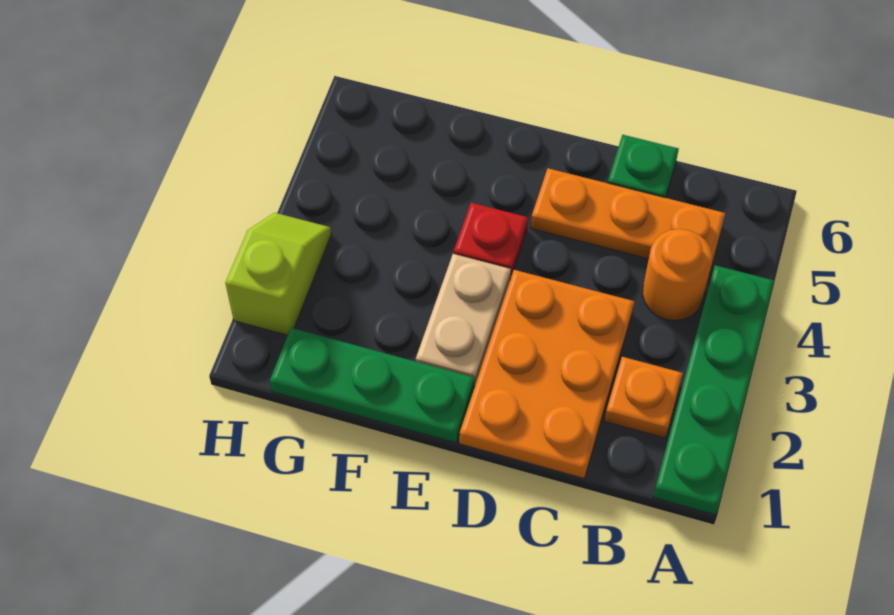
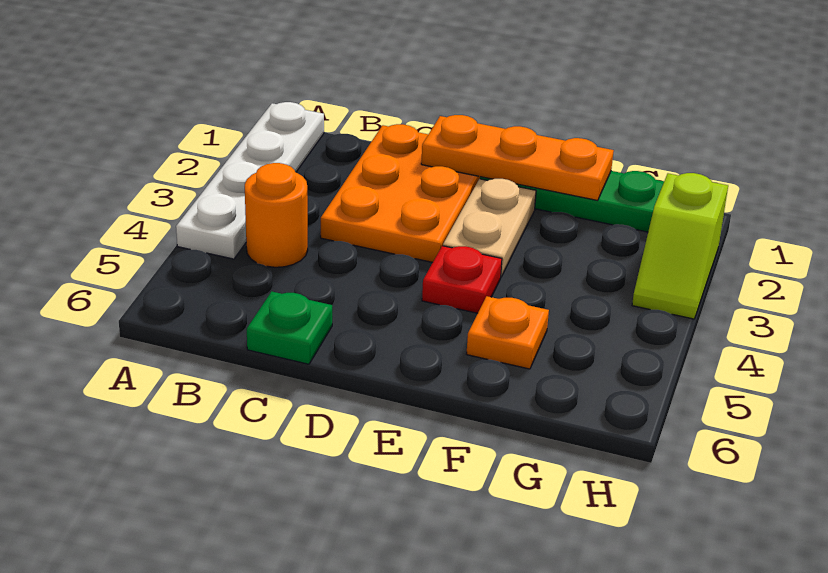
green 1x4 plate [653,265,774,515] -> white 1x4 plate [176,102,324,259]
orange 1x1 plate [605,357,683,438] -> orange 1x1 plate moved to [467,296,549,369]
orange 1x3 plate [531,168,725,262] -> orange 1x3 plate moved to [421,115,614,200]

